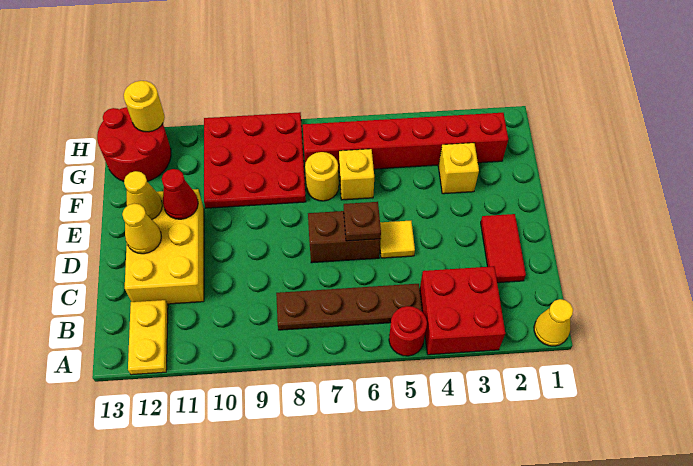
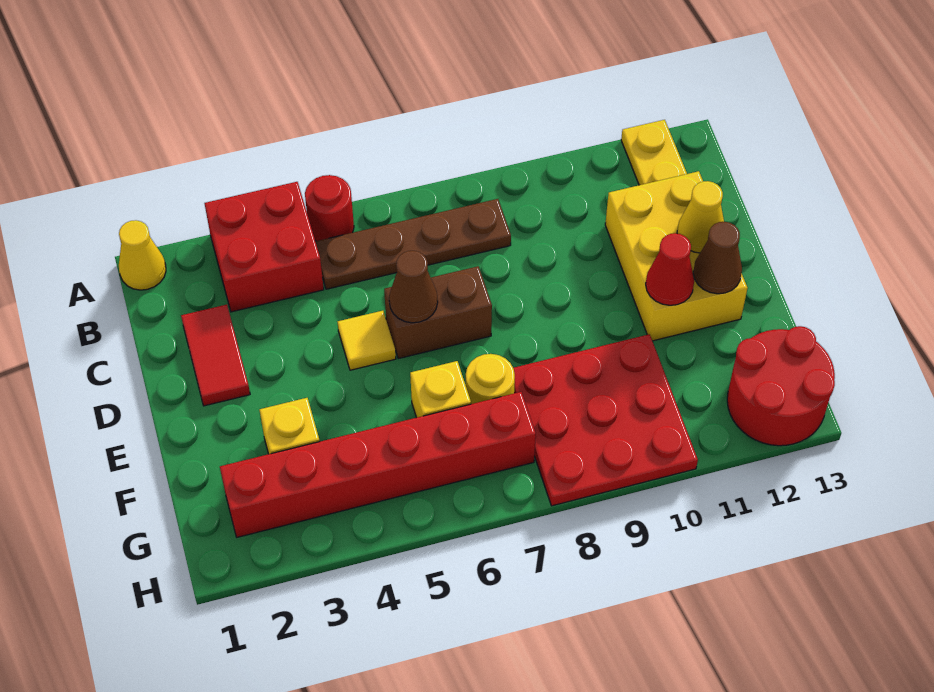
brown 1x1 plate [344,202,381,241] -> brown 1x1 cone [389,251,438,323]
yellow 1x1 cone [124,171,162,219] -> brown 1x1 cone [693,222,742,294]
yellow 1x1 round brick [124,81,165,132] -> none

